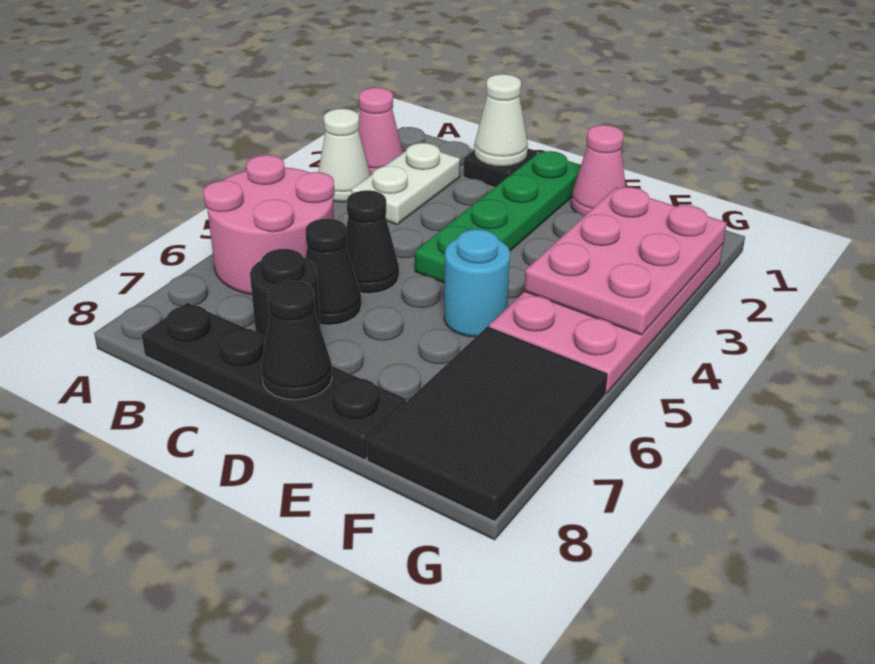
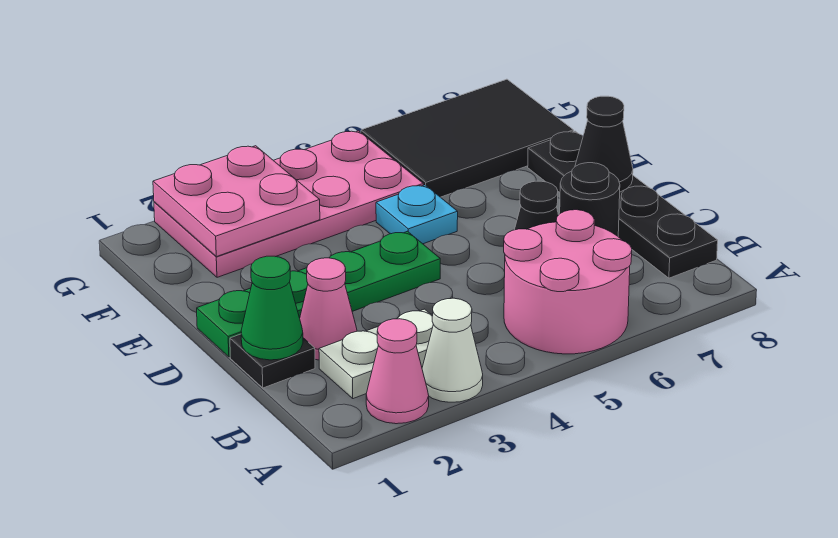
white 1x1 cone [474,74,528,167] -> green 1x1 cone [241,256,303,360]
black 1x1 cone [346,190,399,294] -> none
pink 1x1 cone [571,125,626,215] -> pink 1x1 cone moved to [300,258,357,360]
cyan 1x1 round brick [444,229,510,337] -> cyan 1x1 plate [376,185,458,244]
pink 2x3 plate [524,187,727,335] -> pink 2x2 plate [153,146,320,257]

